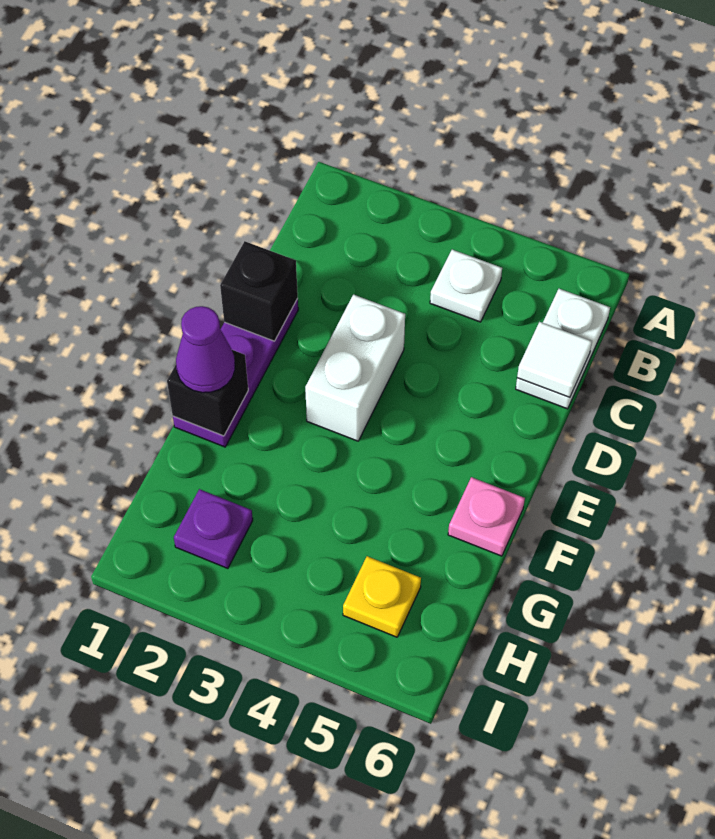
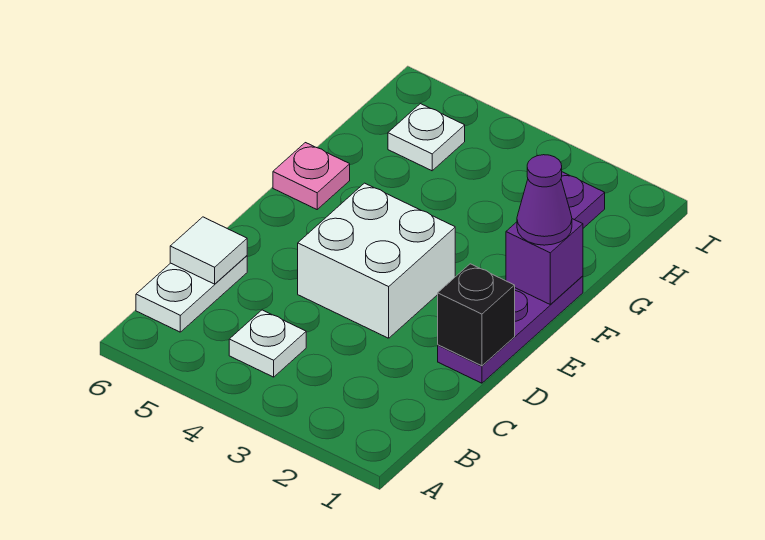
white 1x2 brick [305,295,405,441] -> white 2x2 brick [298,183,455,338]
black 1x1 brick [167,350,248,436] -> purple 1x1 brick [506,219,583,304]
yellow 1x1 plate [343,556,421,637] -> white 1x1 plate [388,104,465,171]

